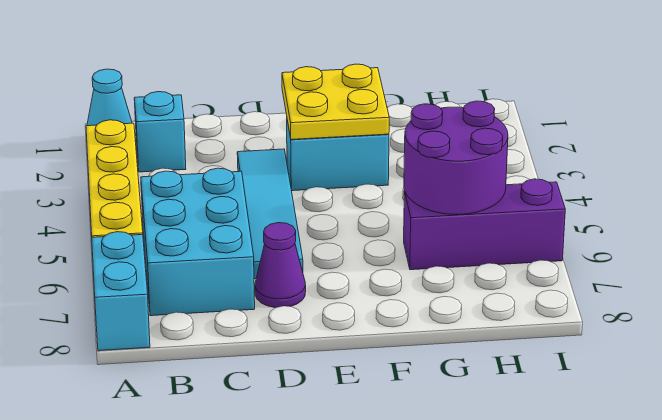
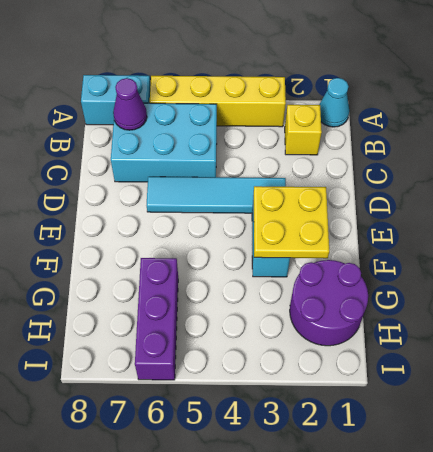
cyan 1x1 brick [134,92,186,172] -> yellow 1x1 brick [285,105,322,155]
purple 1x1 cone [255,223,306,308] -> purple 1x1 cone moved to [113,78,147,130]
purple 2x2 round brick [404,101,508,214] -> purple 2x2 round brick moved to [290,260,368,346]

